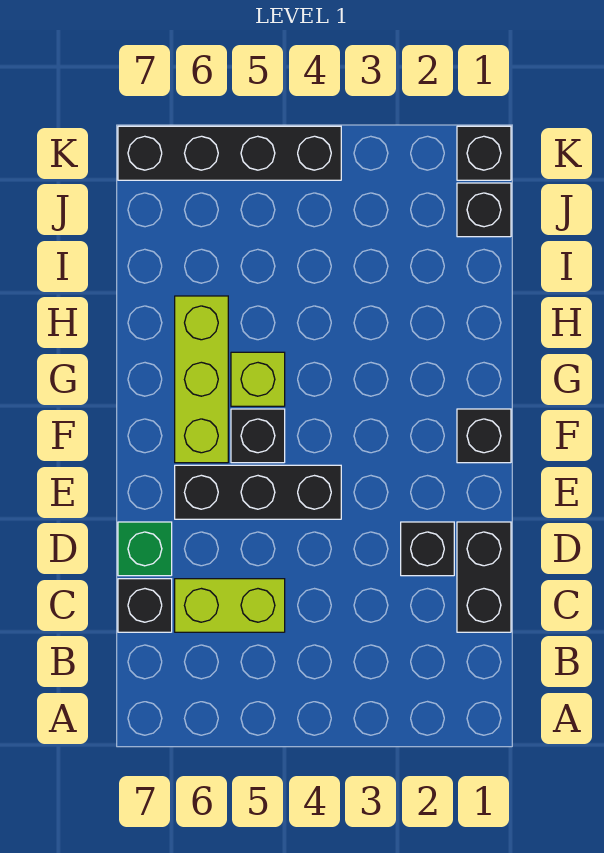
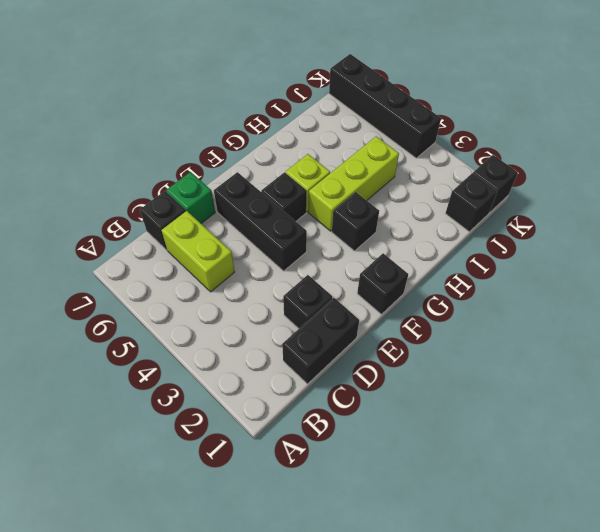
lime 1x3 brick [175,296,228,463] -> lime 1x3 brick moved to [309,136,399,231]
none -> black 1x1 brick [332,192,379,251]

